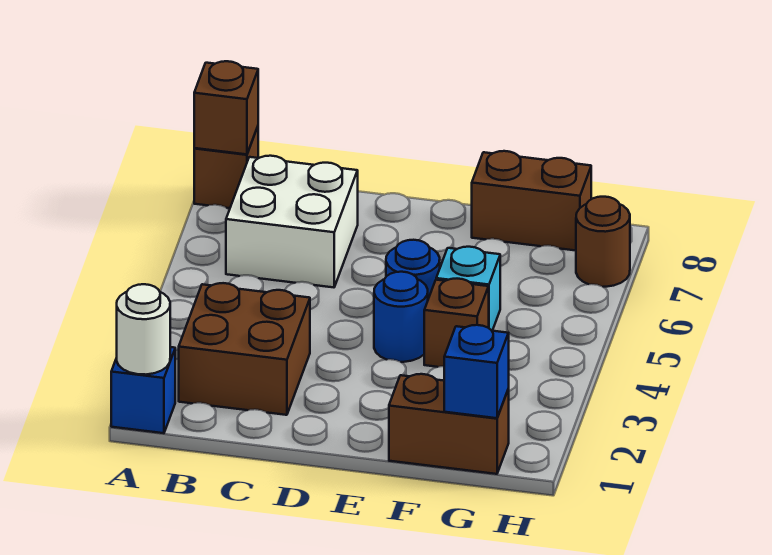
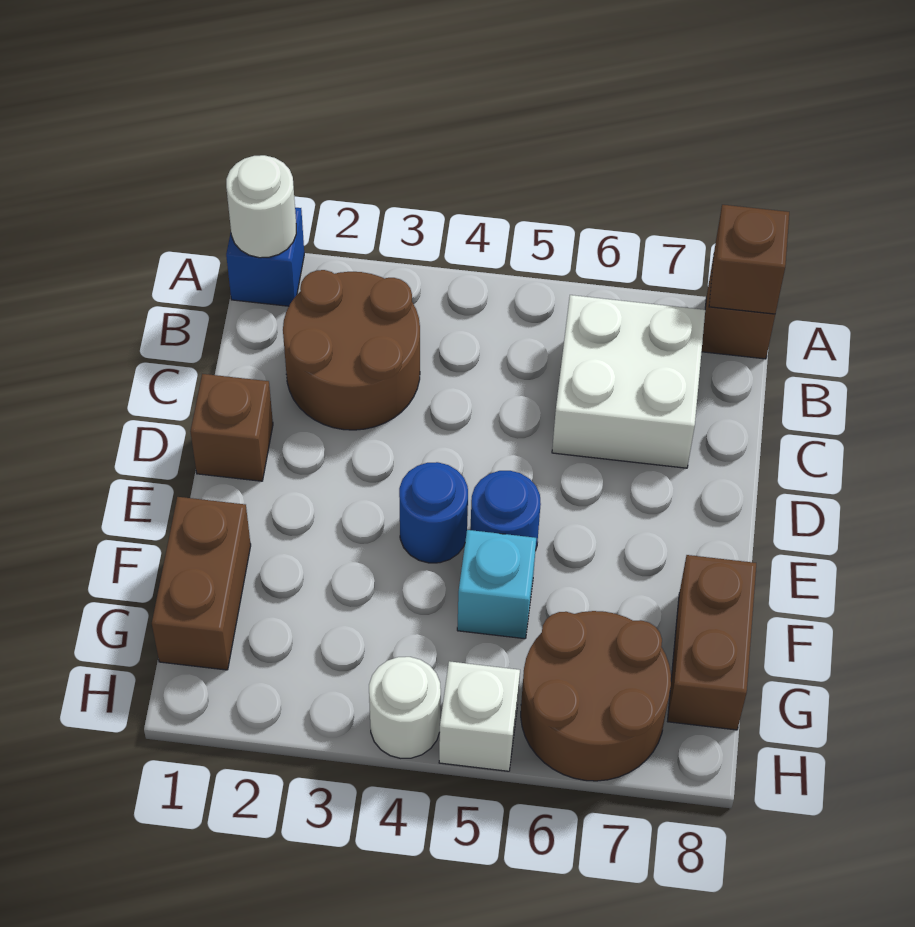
brown 2x2 brick [179,283,310,415] -> brown 2x2 round brick [283,270,420,430]
brown 1x1 brick [424,279,489,367] -> brown 1x1 brick moved to [190,374,273,481]
blue 1x1 brick [444,325,509,418] -> none
none -> white 1x1 round brick [369,657,441,758]
none -> white 1x1 brick [439,661,520,771]
brown 1x1 round brick [576,197,630,287] -> brown 2x2 round brick [521,611,671,781]

